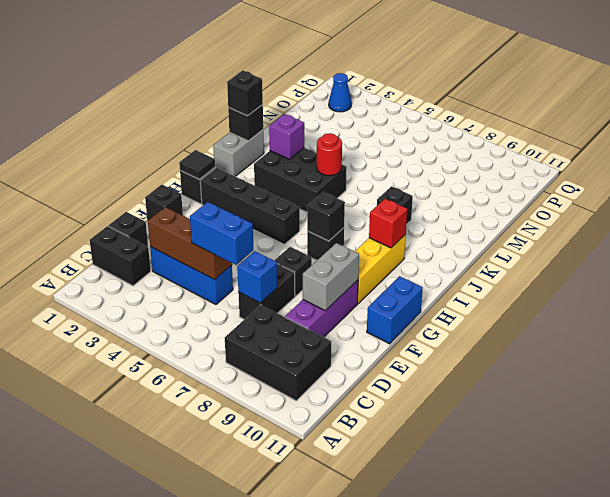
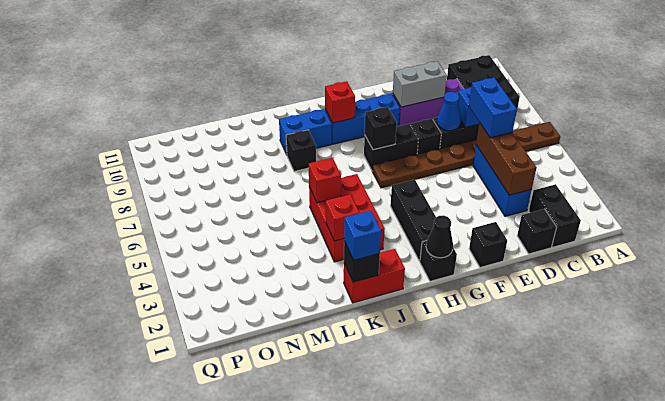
none -> brown 1x8 plate [372,122,560,188]
blue 1x2 brick [367,276,423,344] -> blue 1x2 brick moved to [279,109,332,155]
yellow 1x3 brick [355,235,406,304] -> blue 1x3 brick [325,93,400,144]
black 1x1 tile [179,150,215,179] -> black 1x1 cone [426,215,453,258]
black 1x4 brick [200,168,300,244] -> black 1x3 brick [390,179,436,261]
black 1x1 brick [307,228,344,260] -> black 1x2 brick [364,124,418,170]
grey 1x2 brick [213,130,264,176] -> red 1x2 brick [344,249,405,303]
black 2x3 brick [254,148,347,212] -> red 2x3 brick [309,174,385,262]
black 1x1 brick [227,71,263,116] -> blue 1x1 brick [344,211,381,260]
purple 1x1 brick [269,114,304,159] -> red 1x1 brick [326,194,359,241]
red 1x1 round brick [317,133,342,176] -> red 1x1 brick [309,158,341,203]
blue 1x1 cone [329,73,352,112] -> blue 1x1 cone moved to [437,92,461,131]

